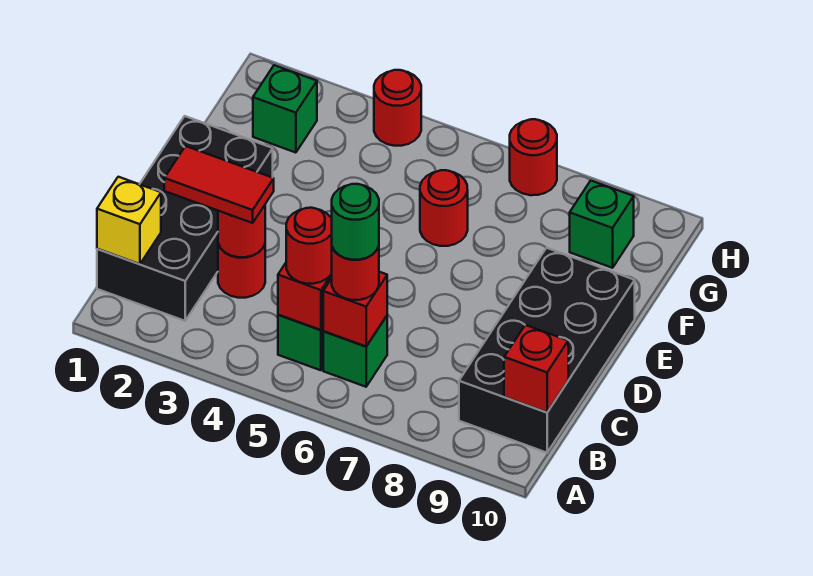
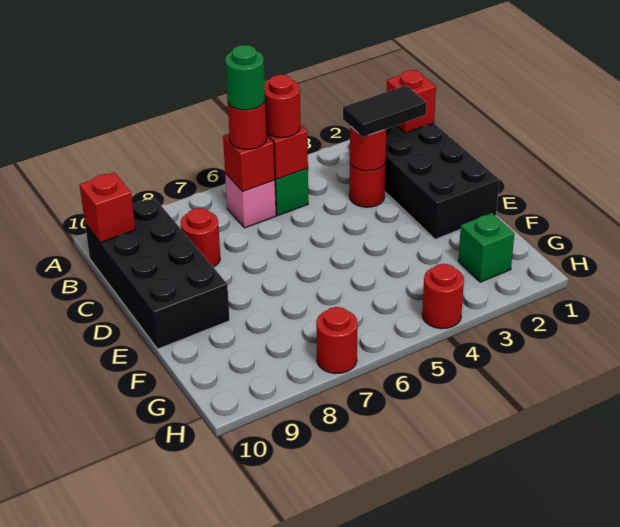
yellow 1x1 brick [97,177,161,264] -> red 1x1 brick [387,70,436,133]
green 1x1 brick [323,316,387,387] -> pink 1x1 brick [225,174,276,228]
red 1x2 tile [164,146,274,223] -> black 1x2 tile [343,85,427,137]
red 1x1 round brick [420,170,468,246] -> red 1x1 round brick moved to [181,208,220,267]
green 1x1 brick [570,181,634,268] -> none

